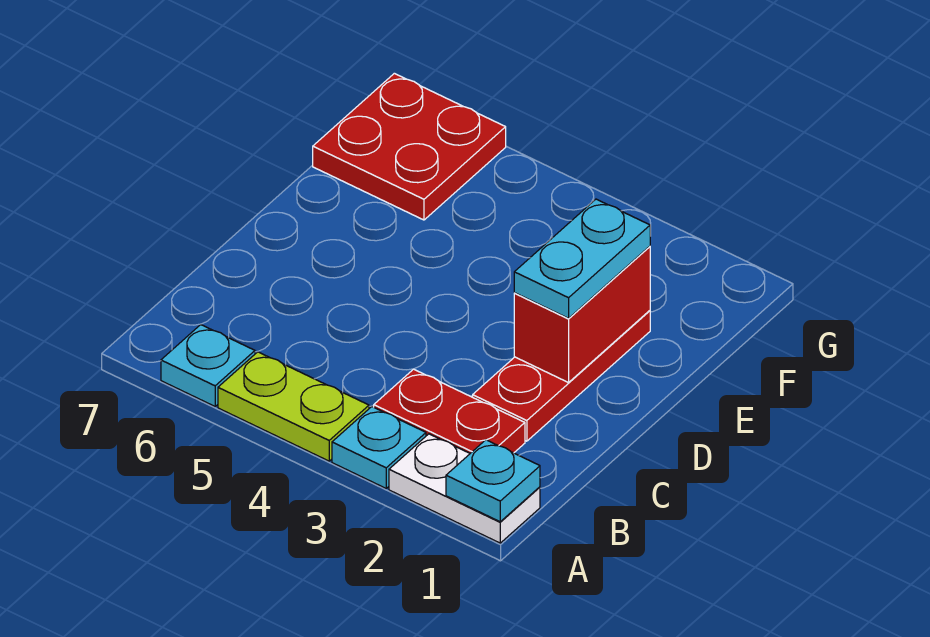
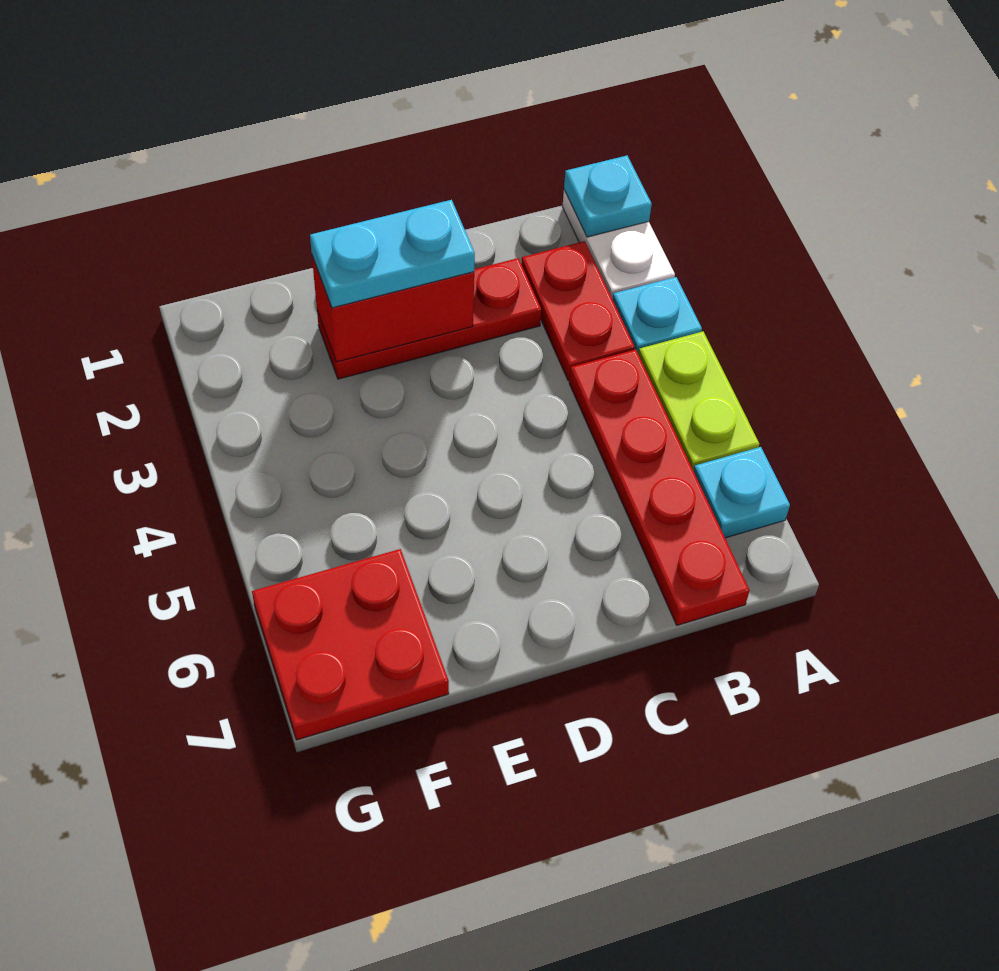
none -> red 1x4 plate [569,350,750,625]

